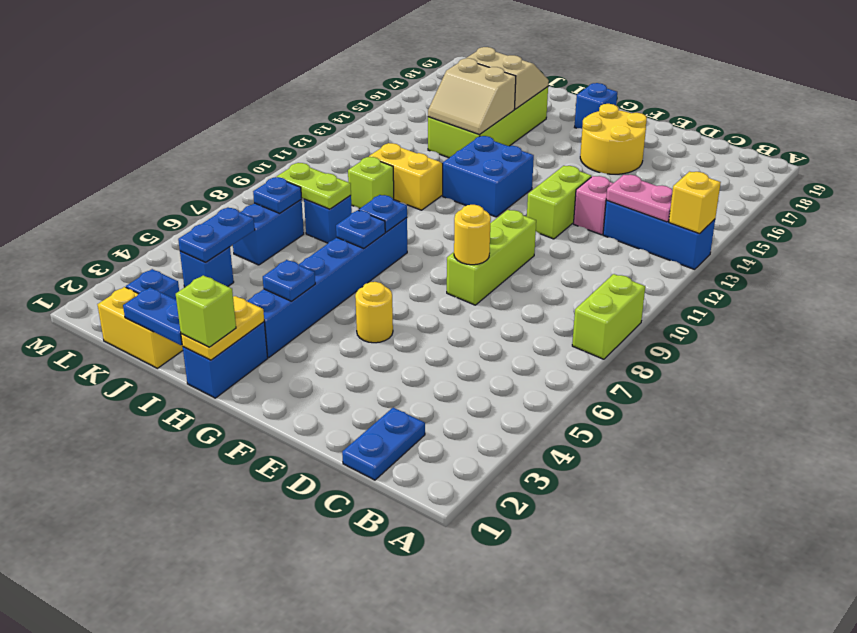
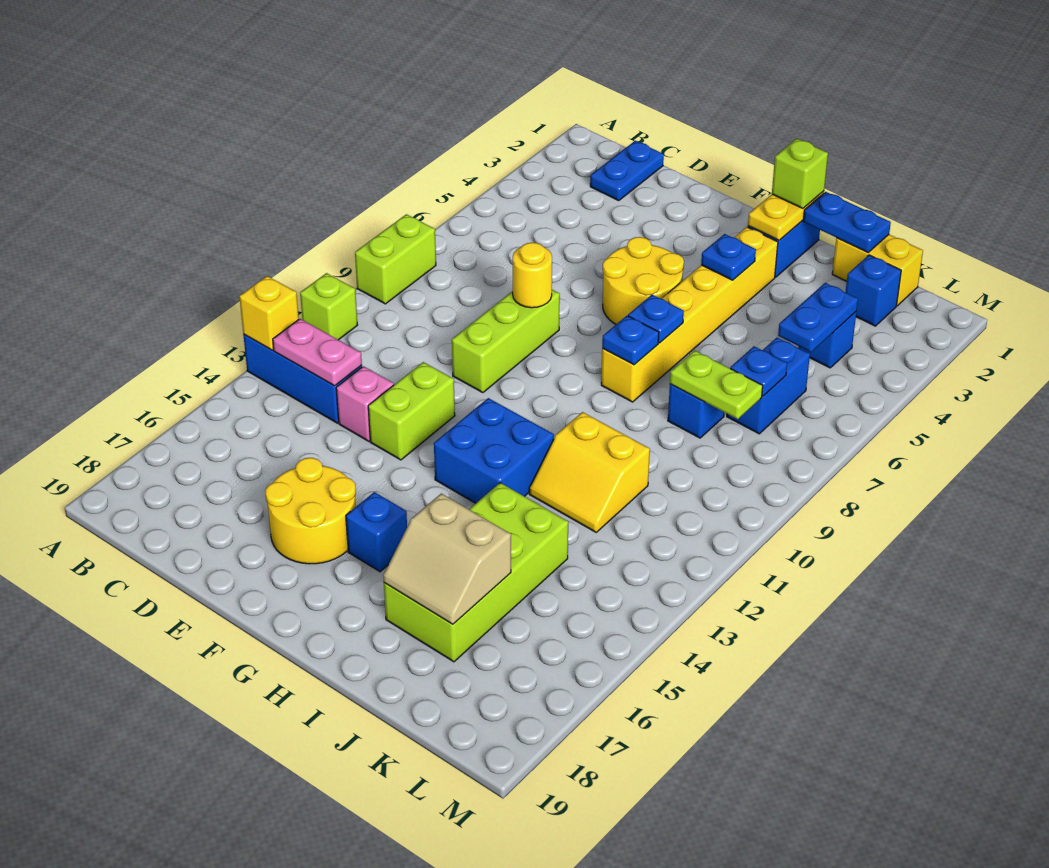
yellow 1x1 round brick [355,282,393,343] -> yellow 2x2 round brick [603,237,684,324]
blue 1x1 brick [575,83,617,129] -> blue 1x1 brick moved to [346,492,407,572]
blue 1x6 brick [247,218,407,358] -> yellow 1x6 brick [601,227,778,402]
tan 2x2 slope [428,58,516,135] -> none
lime 1x1 brick [348,157,394,209] -> lime 1x1 brick moved to [300,273,357,340]

